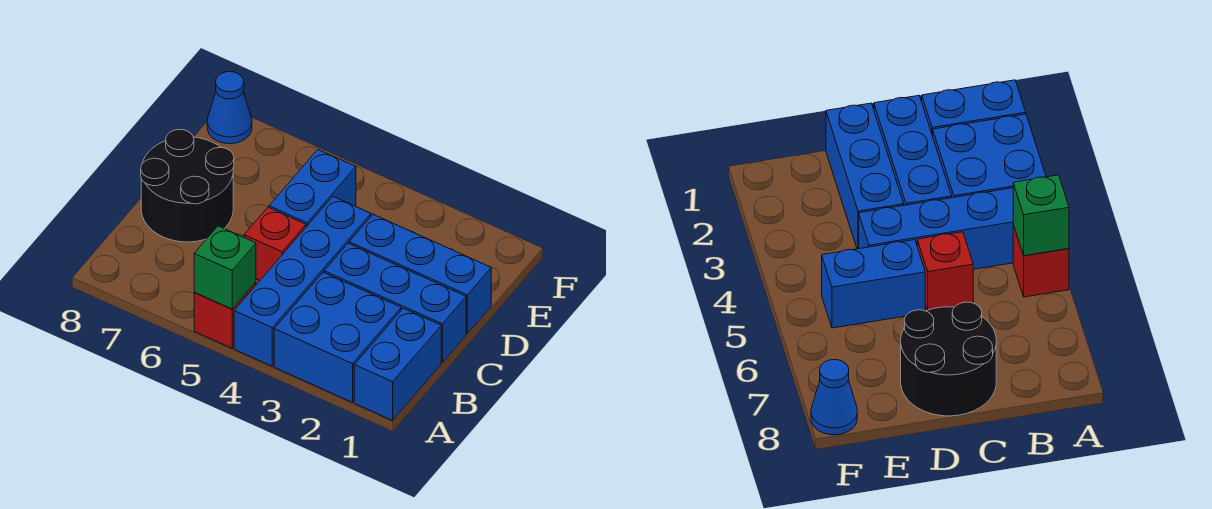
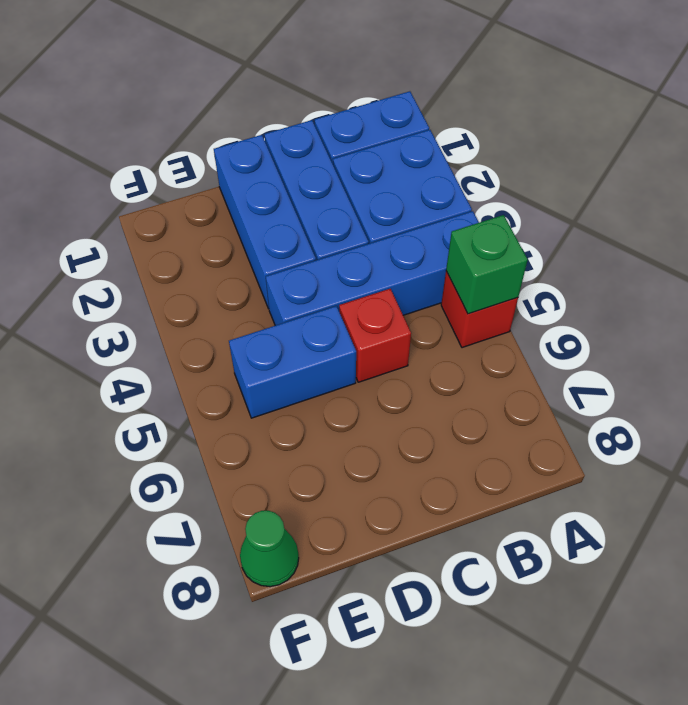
black 2x2 round brick [141,130,234,242] -> none
blue 1x1 cone [207,72,252,144] -> green 1x1 cone [240,511,299,587]

